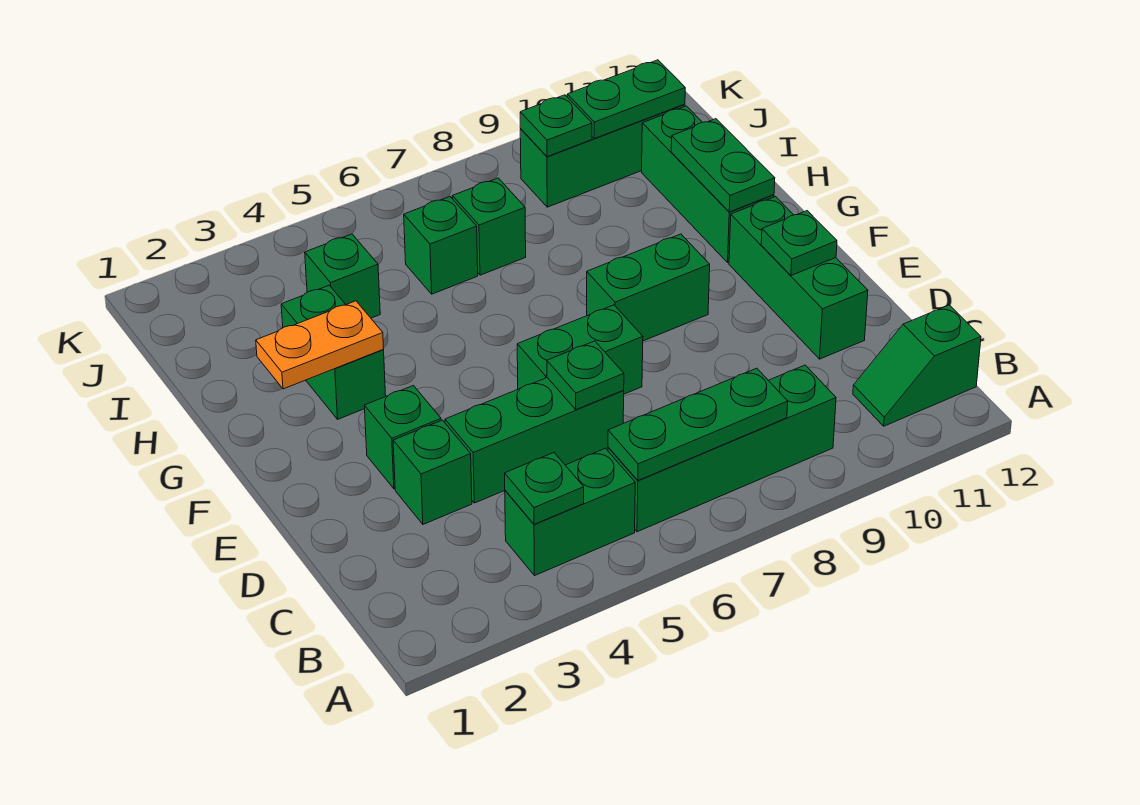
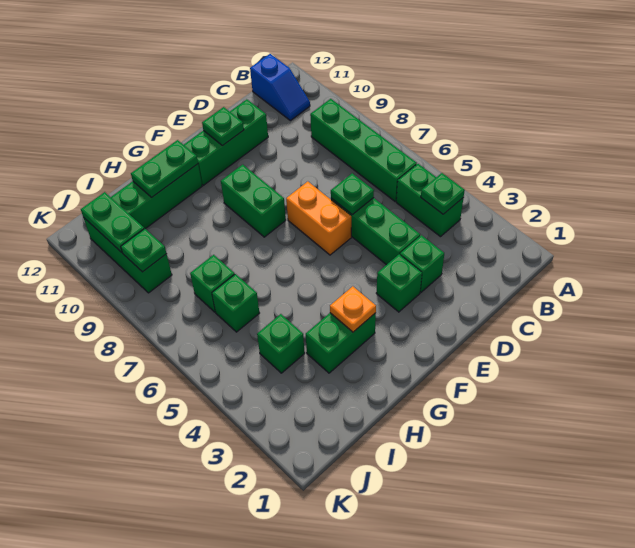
green 1x3 plate [608,368,788,480] -> none
green 1x2 slope [853,305,981,426] -> blue 1x2 slope [250,54,310,121]
green 1x2 brick [517,305,643,394] -> orange 1x2 brick [286,182,351,255]
orange 1x2 plate [256,301,384,389] -> orange 1x1 plate [330,286,376,332]

